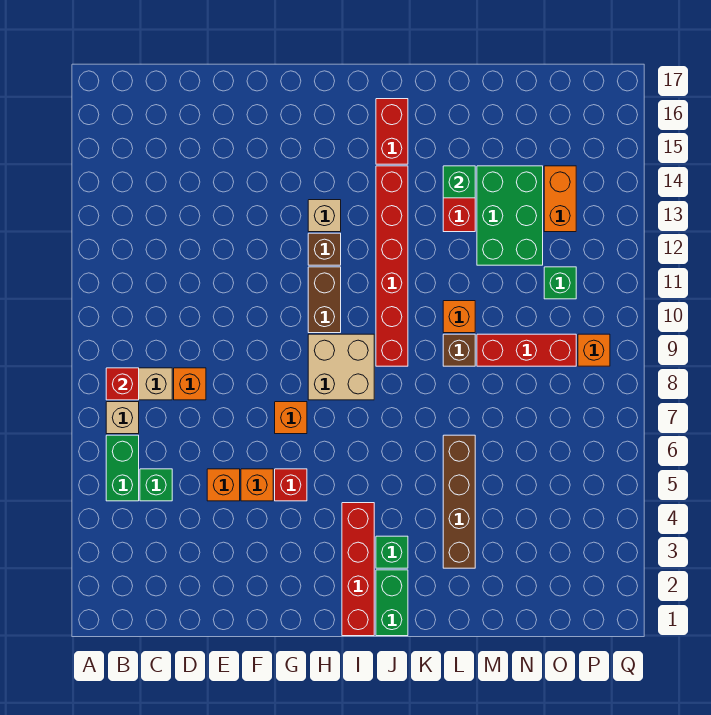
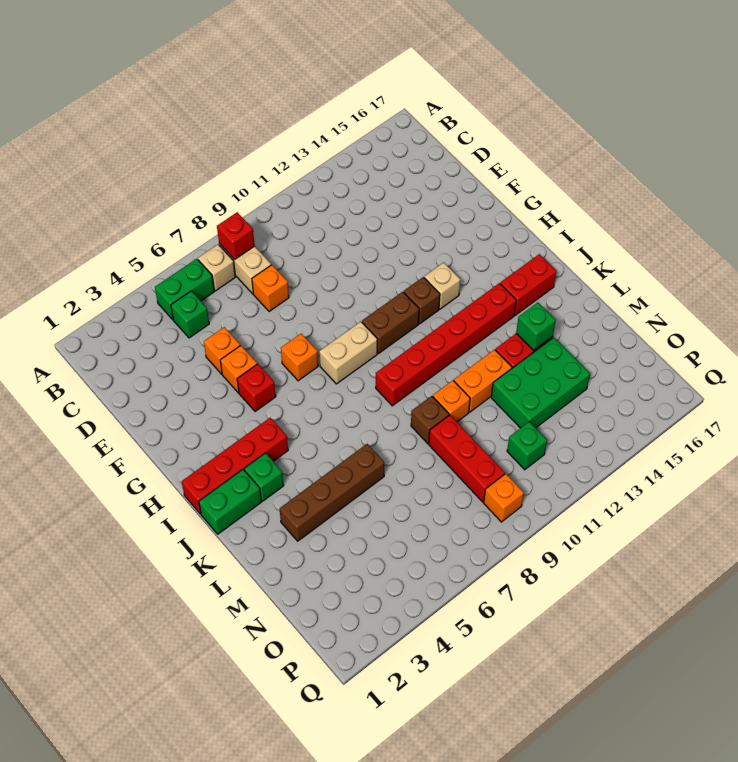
tan 2x2 brick [308,334,374,400] -> tan 1x2 brick [319,322,377,384]
orange 1x2 brick [544,166,576,232] -> orange 1x2 brick moved to [454,350,512,412]

